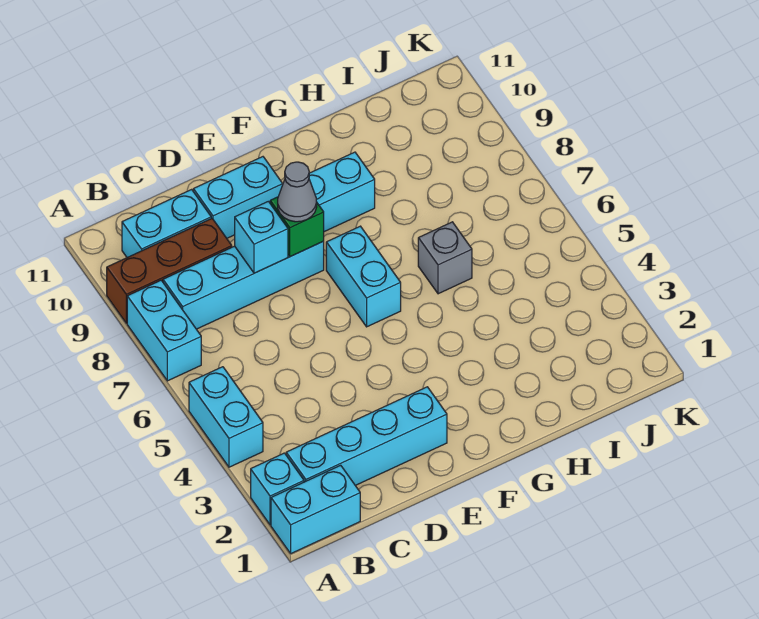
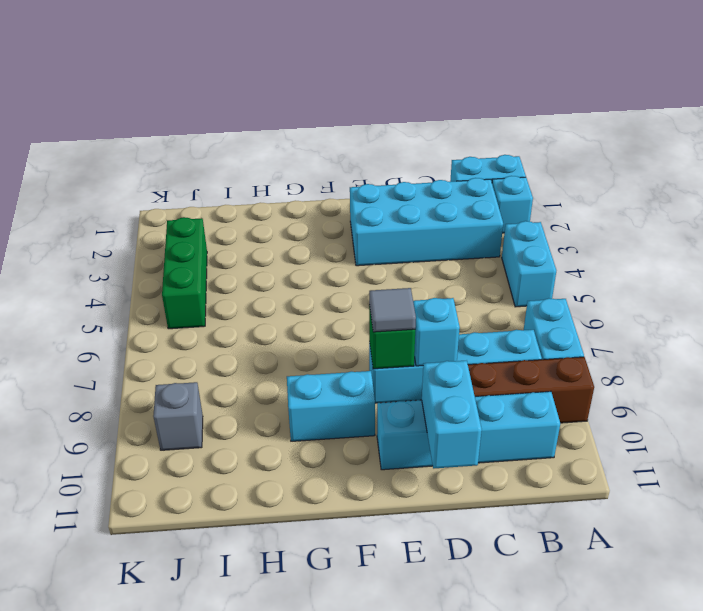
cyan 1x4 brick [286,387,447,486] -> cyan 2x4 brick [350,178,503,266]
grey 1x1 cone [278,162,317,222] -> grey 1x1 tile [369,288,416,332]
cyan 1x2 brick [326,226,401,327] -> cyan 1x2 brick moved to [422,360,482,469]
grey 1x1 brick [418,222,472,294] -> grey 1x1 brick moved to [153,382,203,450]
none -> green 1x3 brick [162,217,207,329]

